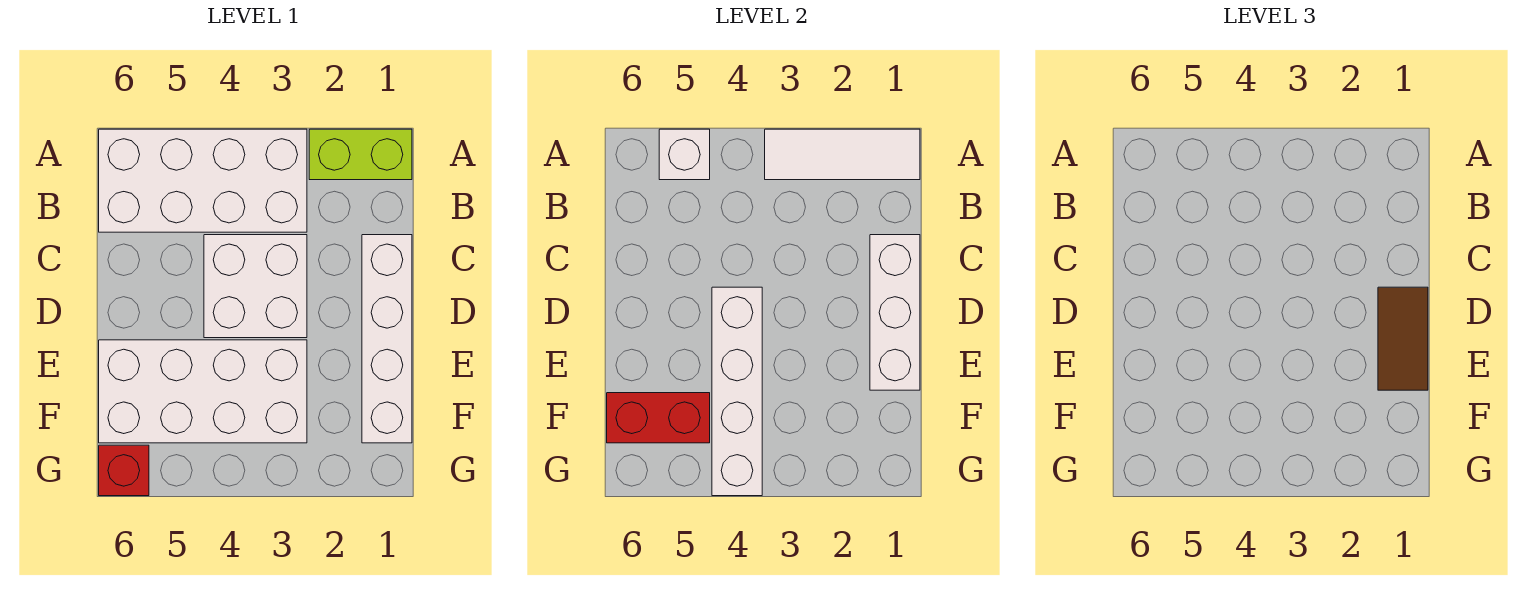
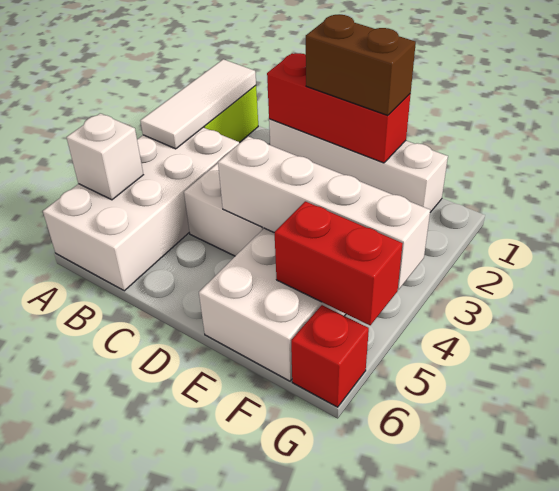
white 1x3 brick [870,235,920,390] -> red 1x3 brick [267,53,411,163]
brown 1x2 tile [1378,287,1428,390] -> brown 1x2 brick [306,15,416,116]
red 1x2 brick [607,393,710,443] -> red 1x2 brick turned to [274,201,403,325]

